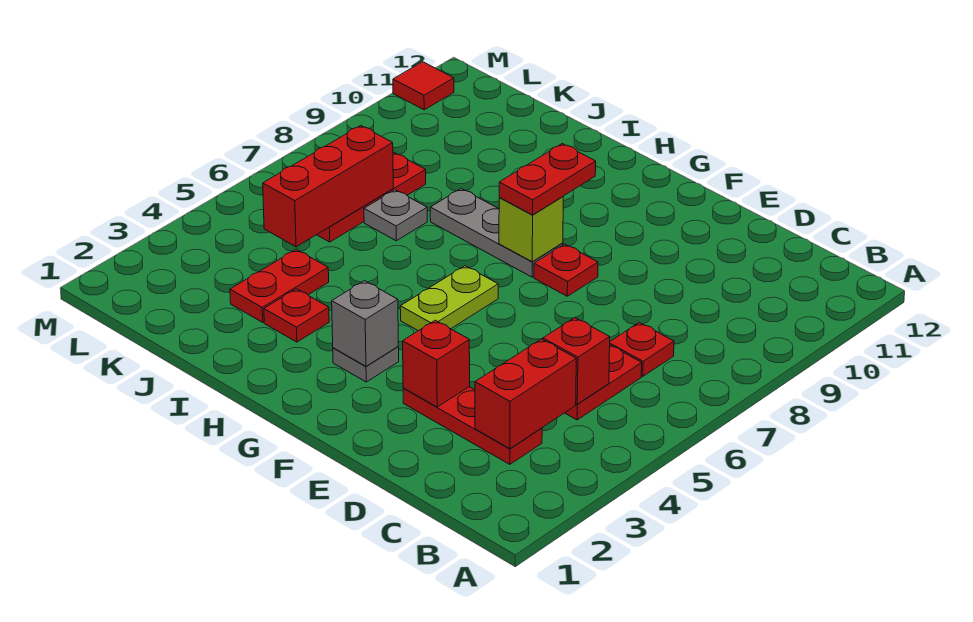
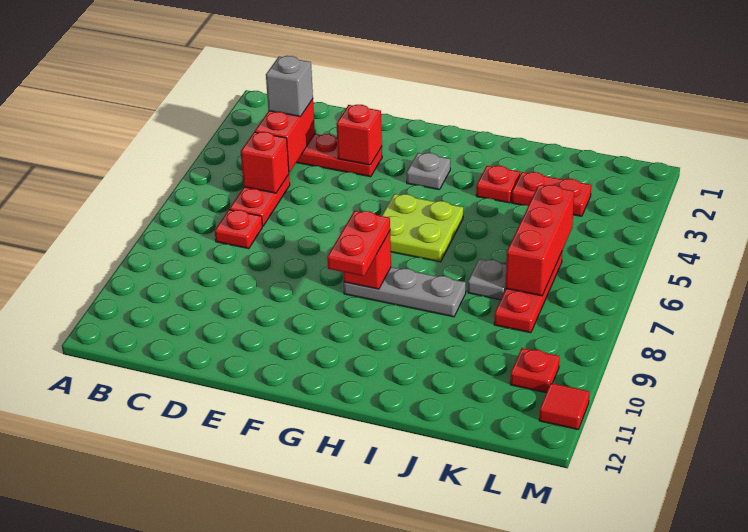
red 1x1 plate [534,244,598,296] -> red 1x1 plate moved to [510,348,559,393]
grey 1x1 brick [332,281,398,366] -> grey 1x1 brick moved to [266,56,313,117]
lime 1x2 plate [400,266,498,331] -> lime 2x2 plate [382,194,463,262]
lime 1x1 brick [499,197,563,262] -> red 1x1 brick [343,231,391,289]
red 1x2 plate [230,249,329,322] -> red 1x2 plate turned to [512,172,591,216]

